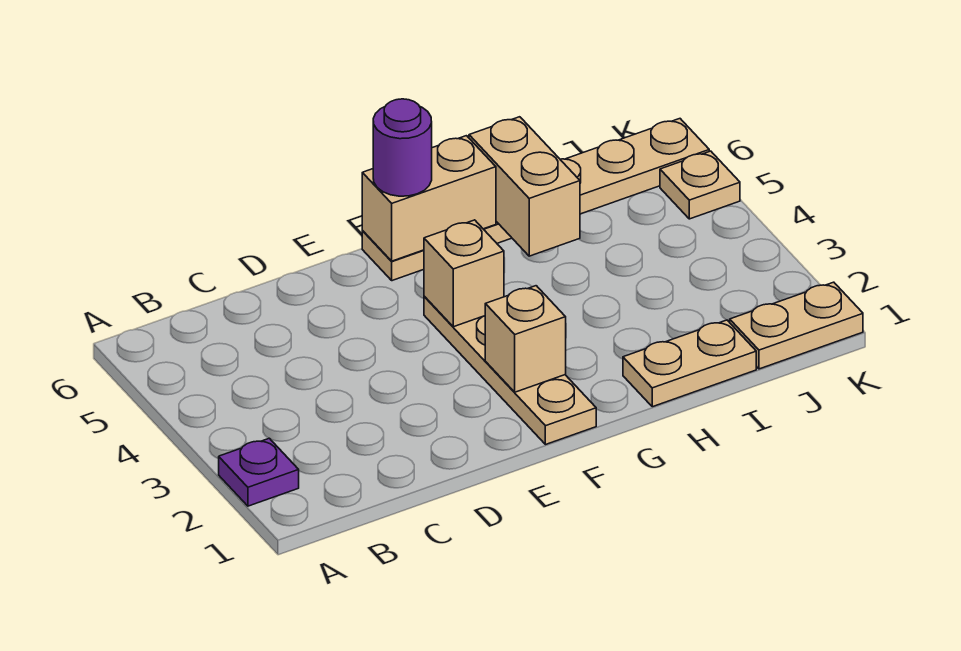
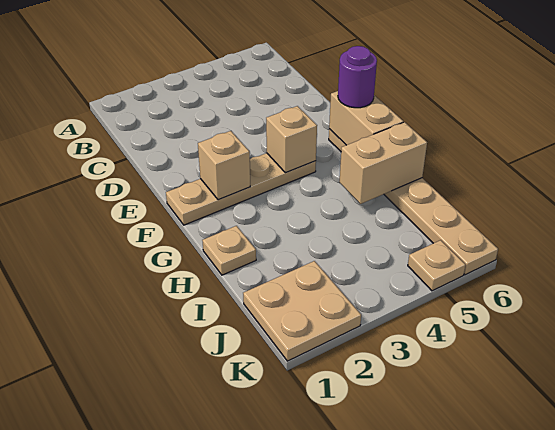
purple 1x1 plate [219,438,299,506] -> none
tan 1x2 plate [623,320,756,407] -> tan 1x1 plate [202,226,256,275]
tan 1x2 plate [730,282,863,369] -> tan 2x2 plate [243,261,361,361]

